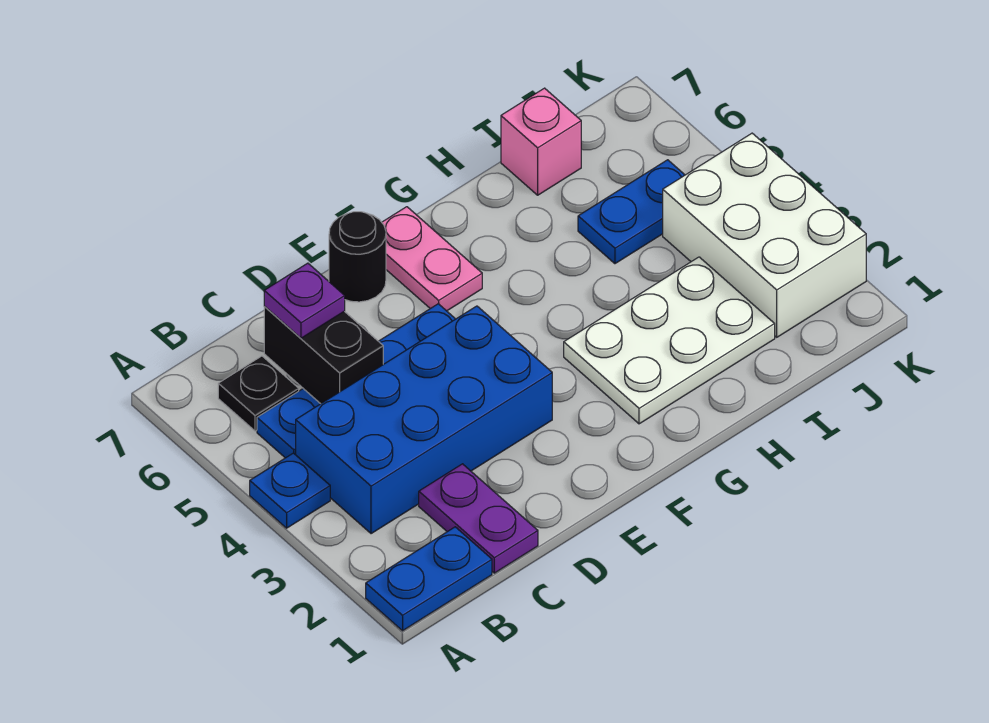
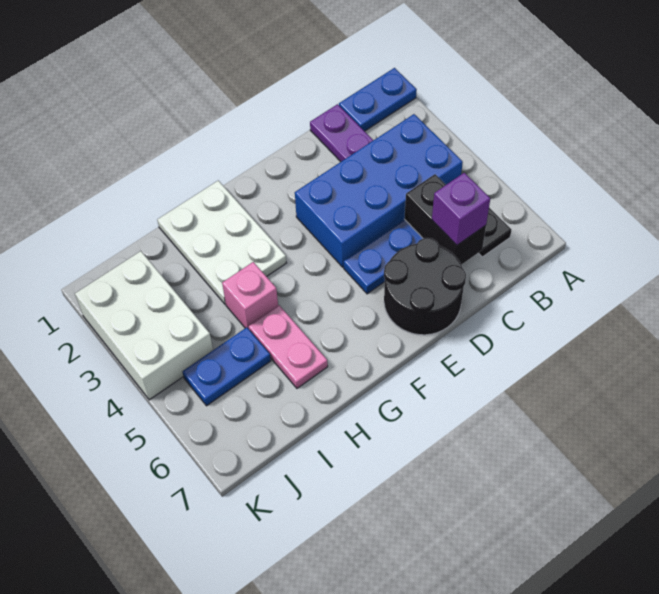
blue 1x1 plate [250,453,330,528] -> none
purple 1x1 plate [264,263,345,338] -> purple 1x1 brick [432,173,490,245]
black 1x1 round brick [329,212,386,302] -> black 2x2 round brick [384,238,466,335]
pink 1x2 plate [382,207,482,311] -> pink 1x2 plate moved to [249,305,328,388]
white 2x3 plate [564,257,775,424] -> white 2x3 plate turned to [157,181,286,304]
pink 1x1 brick [501,88,581,195] -> pink 1x1 brick moved to [222,262,278,329]

